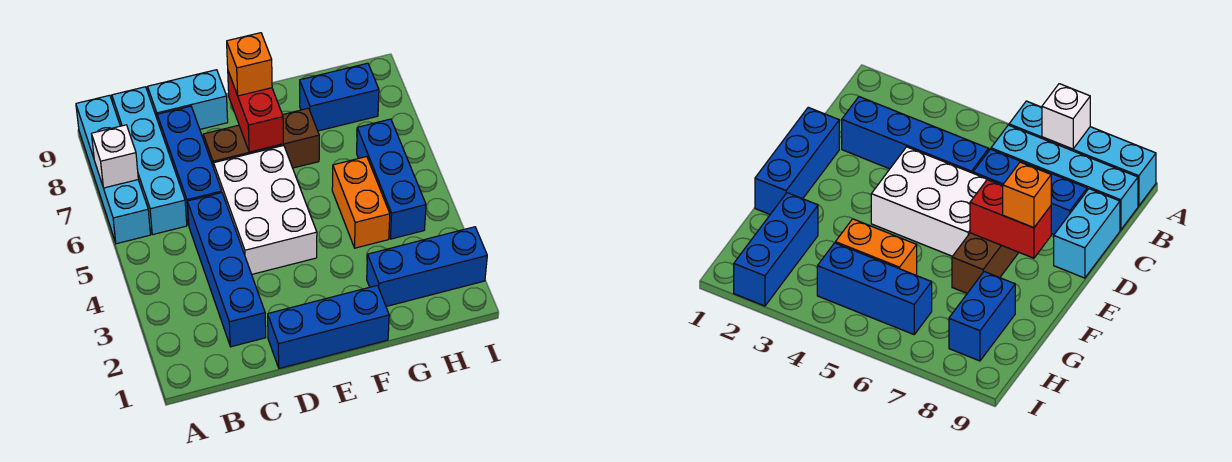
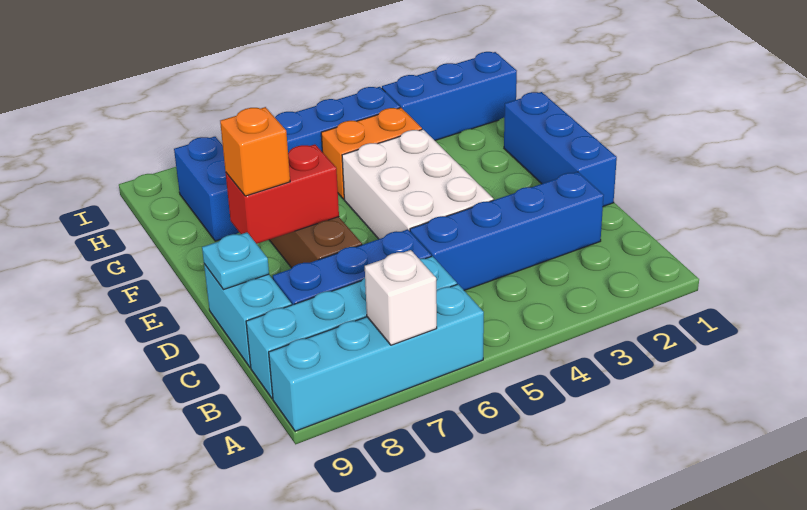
white 2x3 brick [214,146,317,274] -> white 2x3 brick turned to [342,129,494,239]
none -> cyan 1x1 plate [202,232,269,290]
blue 1x3 brick [367,227,487,307] -> blue 1x3 brick turned to [382,52,517,140]

